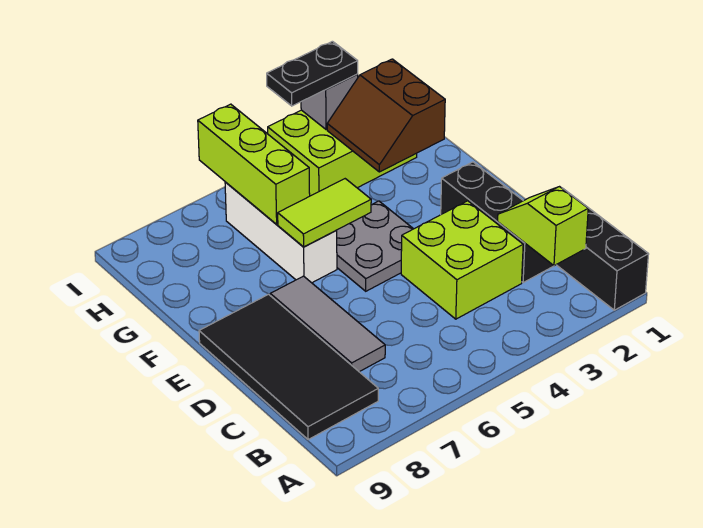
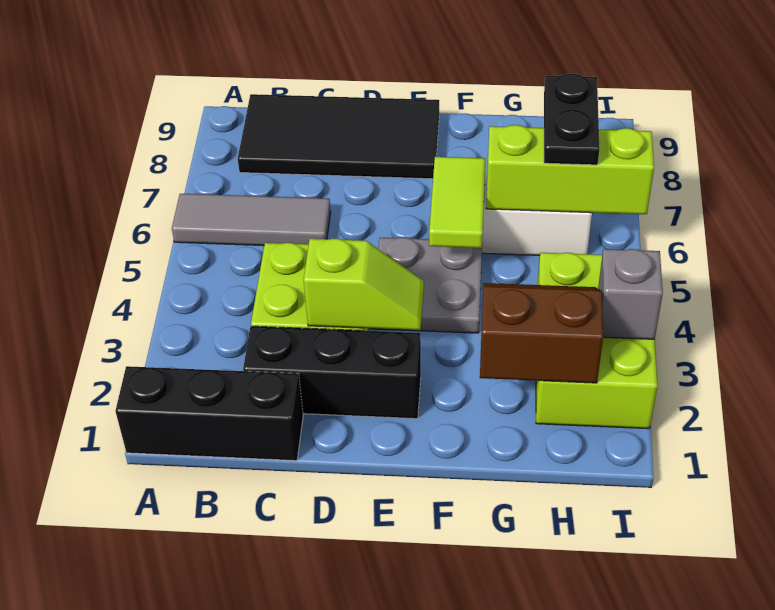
lime 1x2 slope [498,187,588,266] -> lime 1x2 slope moved to [304,239,424,330]
grey 1x3 tile [270,276,385,372] -> grey 1x3 tile moved to [172,194,331,246]
black 1x2 plate [267,41,358,106] -> black 1x2 plate moved to [544,74,599,165]

